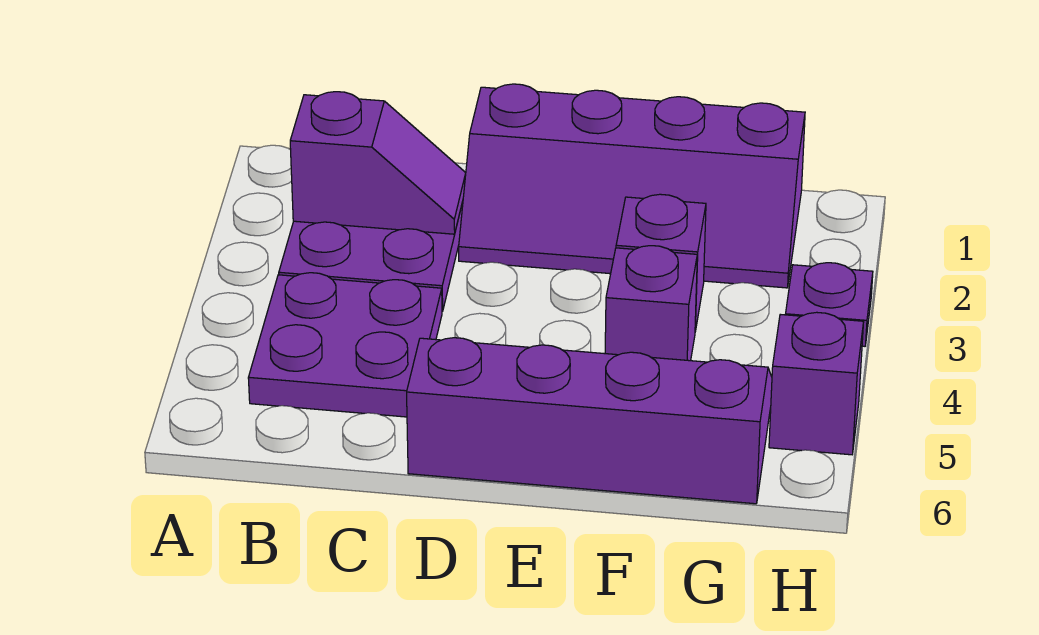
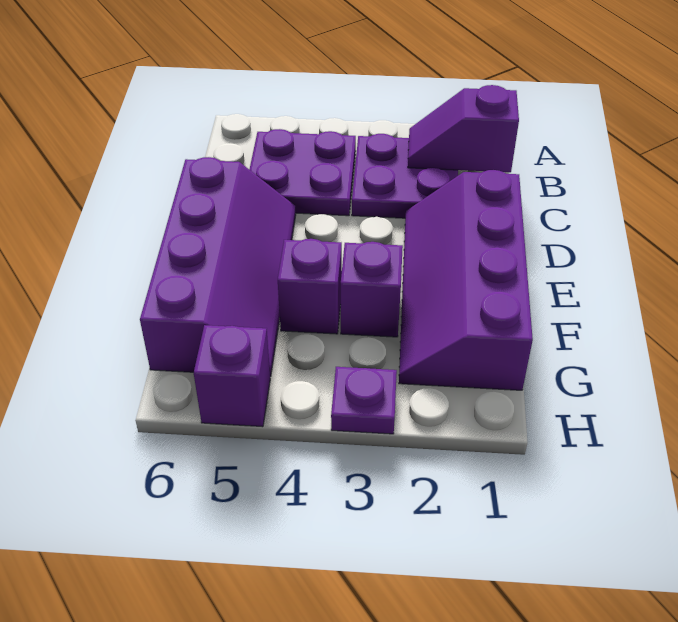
purple 1x2 slope [290,92,466,234] -> purple 1x2 slope turned to [408,85,519,172]

